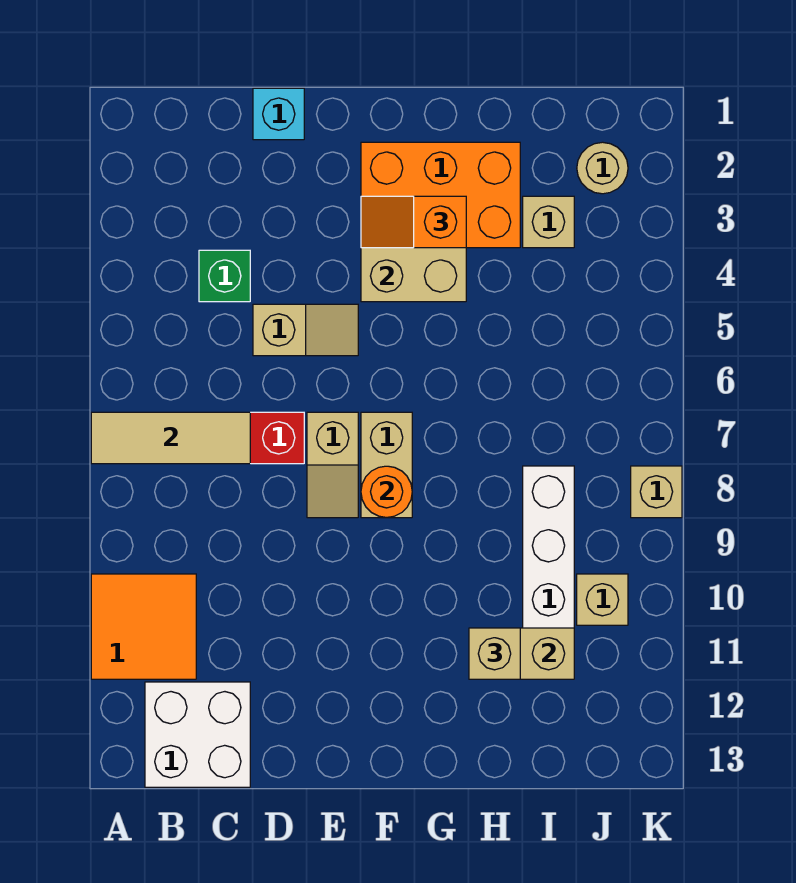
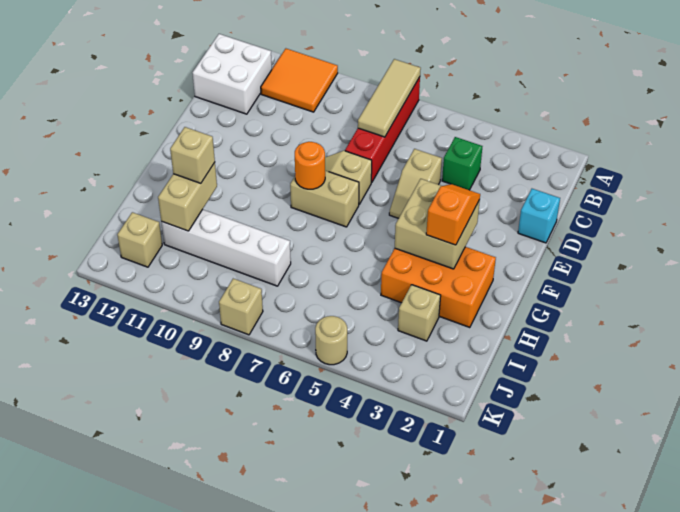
orange 2x3 brick [361,142,520,248] -> orange 2x3 brick turned to [381,247,496,328]
tan 1x1 round brick [577,142,628,194] -> tan 1x1 round brick moved to [315,316,347,365]
tan 1x1 brick [577,574,628,625] -> tan 1x1 brick moved to [117,212,162,267]

